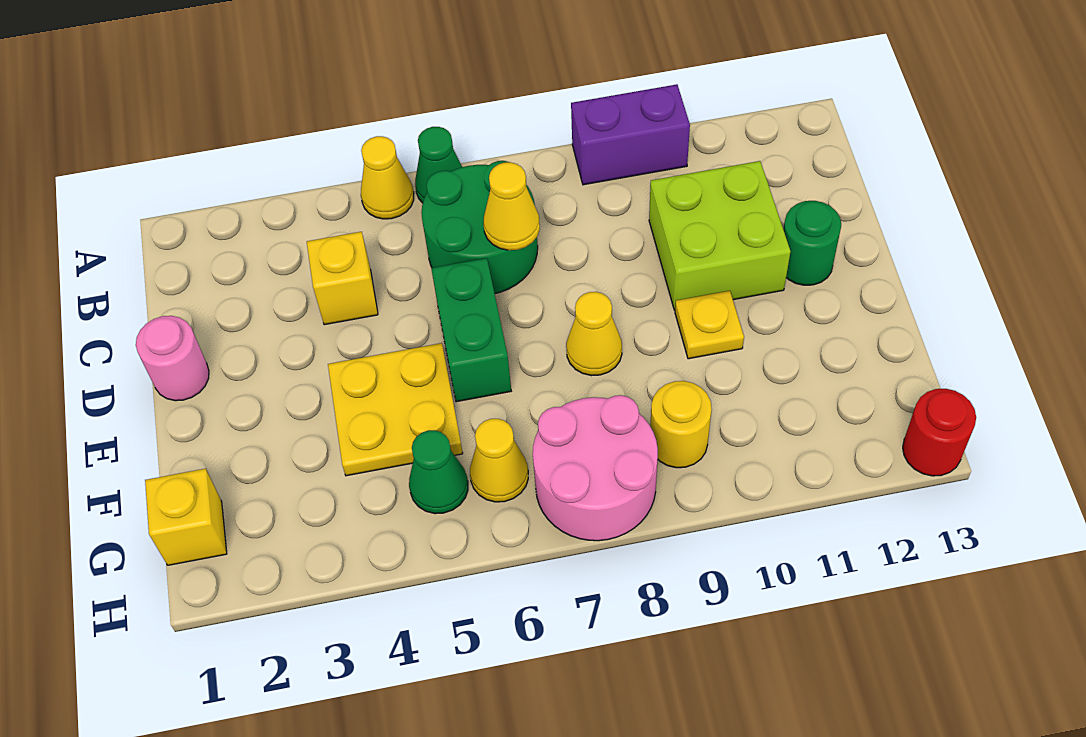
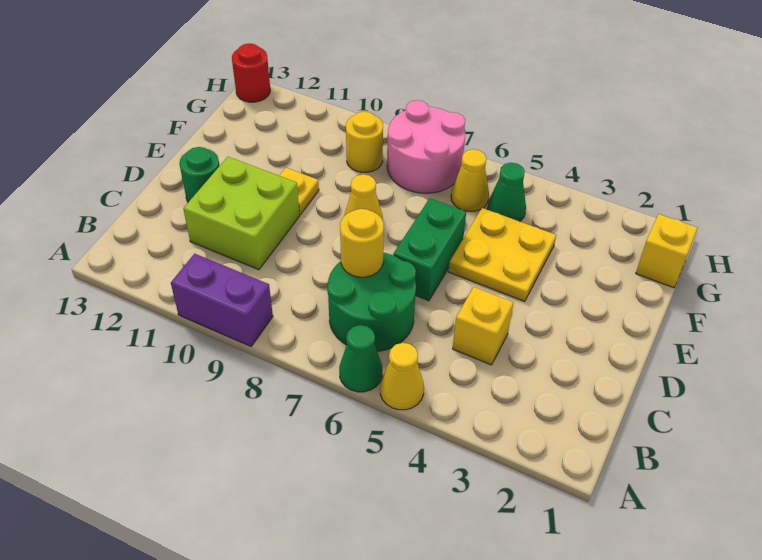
yellow 1x1 cone [484,162,540,250] -> yellow 1x1 round brick [340,209,384,277]
pink 1x1 round brick [136,316,209,401] -> none

